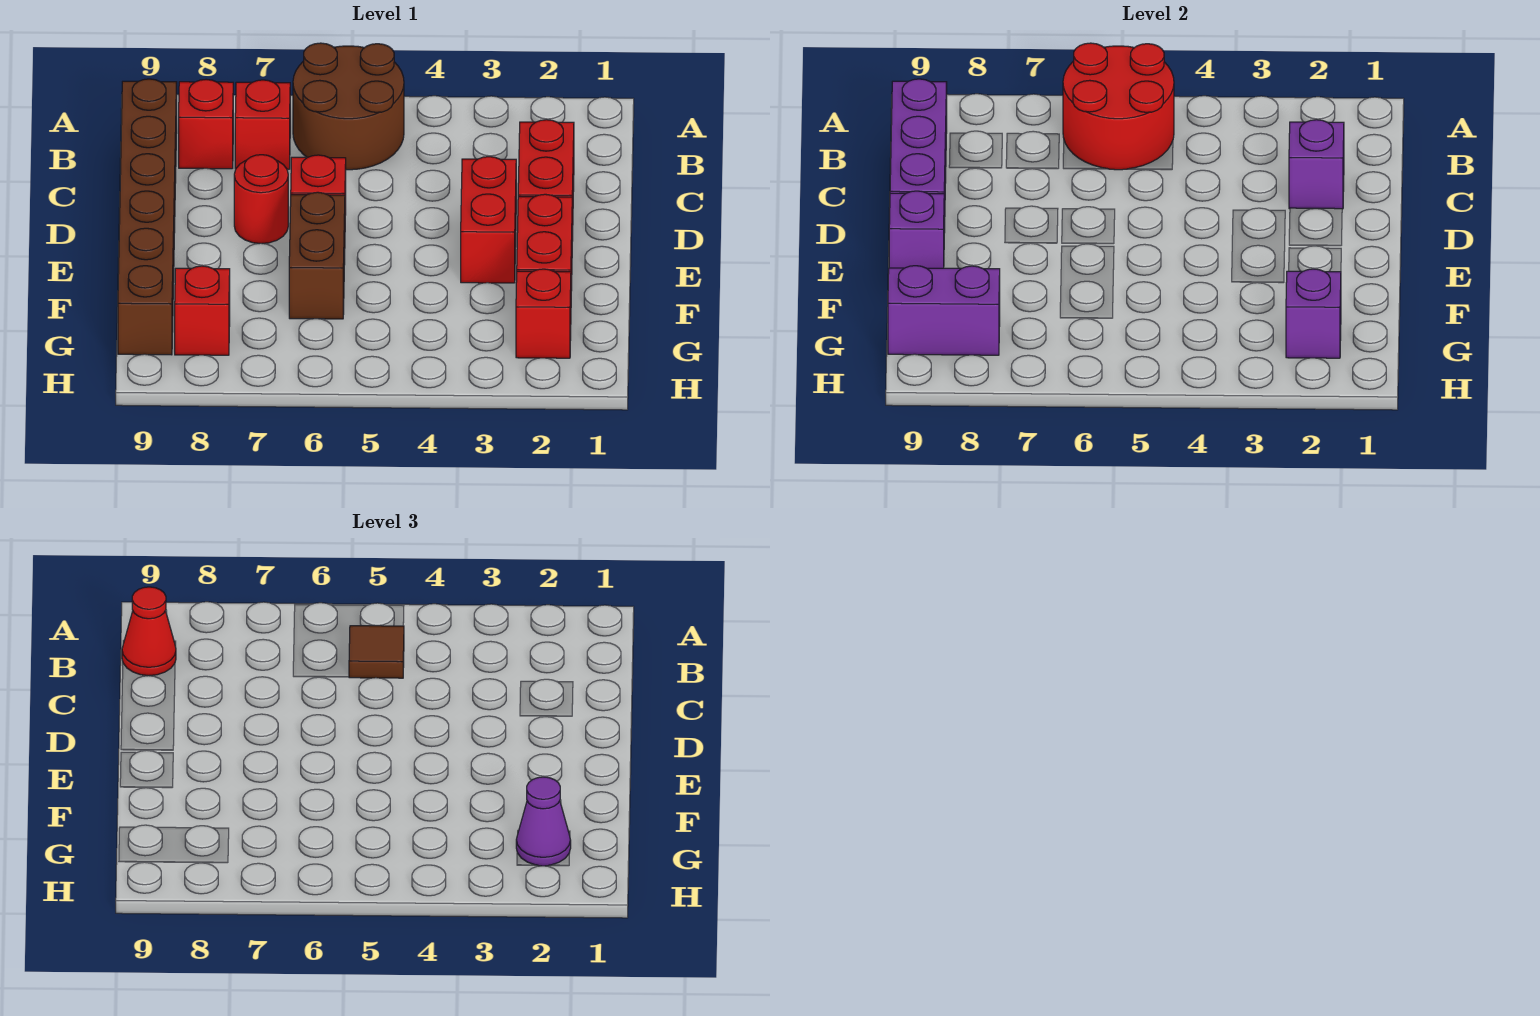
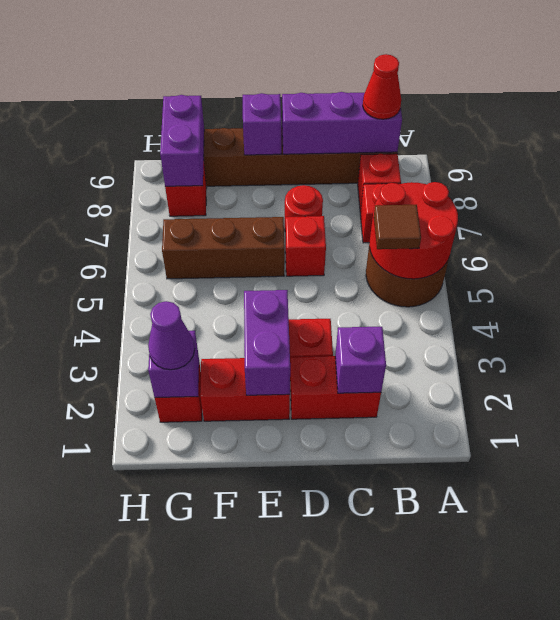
none -> purple 1x2 brick [244,290,290,395]
brown 1x2 brick [289,192,345,319] -> brown 1x3 brick [162,217,285,279]

